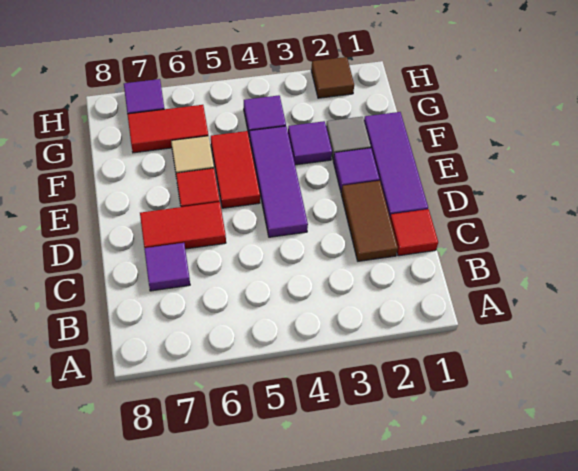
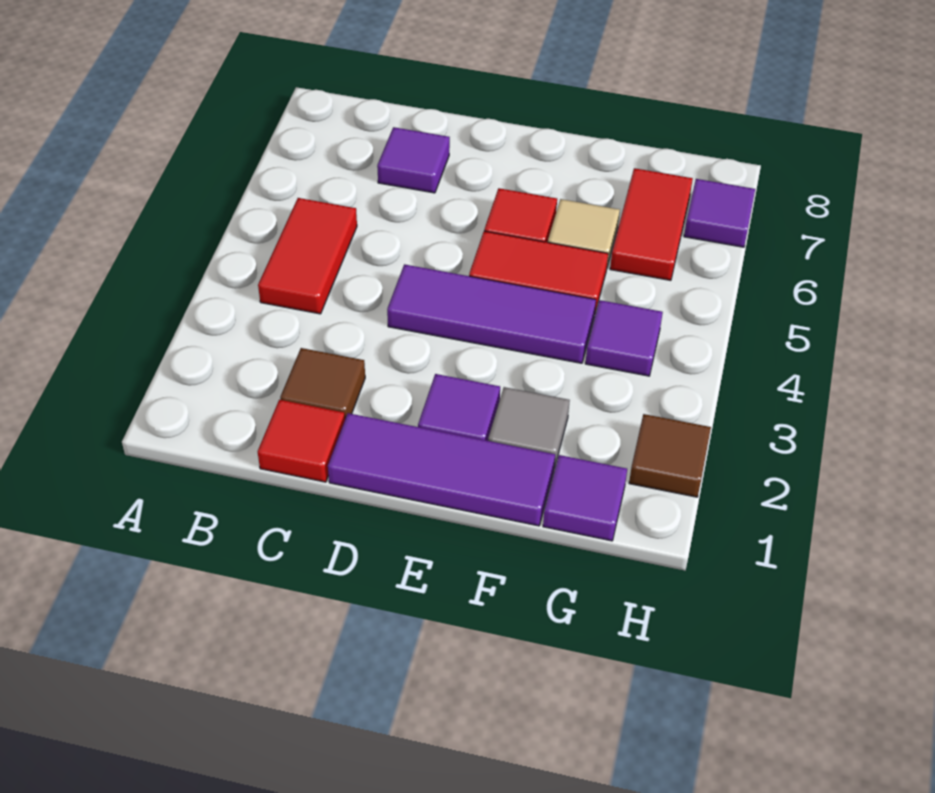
brown 1x2 tile [341,181,398,261] -> brown 1x1 tile [280,348,365,419]
red 1x2 tile [140,202,226,249] -> red 1x2 tile moved to [258,198,357,314]
purple 1x1 tile [288,121,332,165] -> purple 1x1 tile moved to [543,455,627,541]

